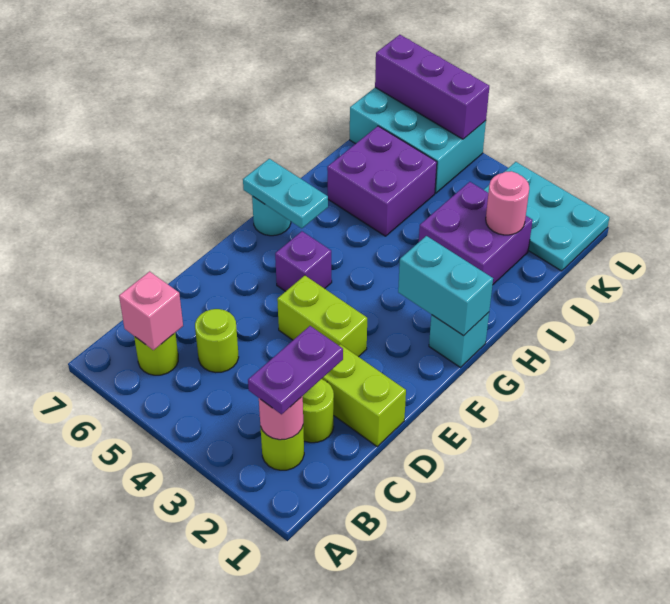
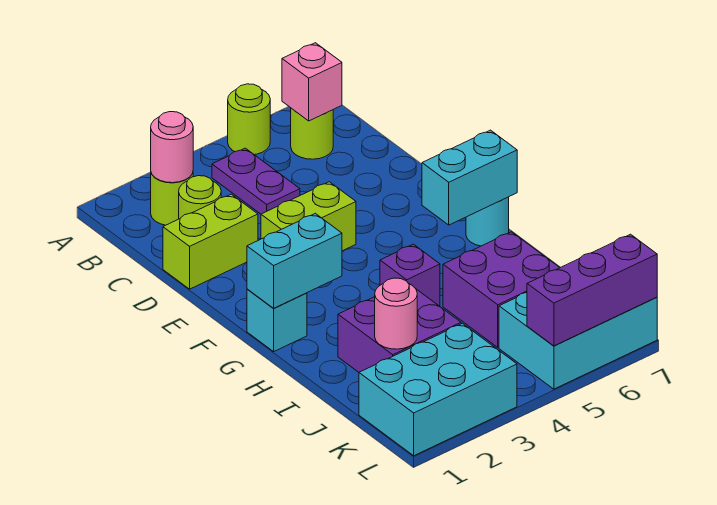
purple 1x2 plate [248,326,343,414] -> purple 1x2 plate moved to [212,148,300,214]
lime 1x1 round brick [195,309,239,373] -> lime 1x1 round brick moved to [228,84,270,155]
purple 1x1 brick [275,231,332,291] -> purple 1x1 brick moved to [380,244,440,306]
cyan 1x2 plate [243,159,328,228] -> cyan 1x2 brick [422,130,517,225]
cyan 2x3 plate [484,162,610,271] -> cyan 2x3 brick [359,323,517,456]

